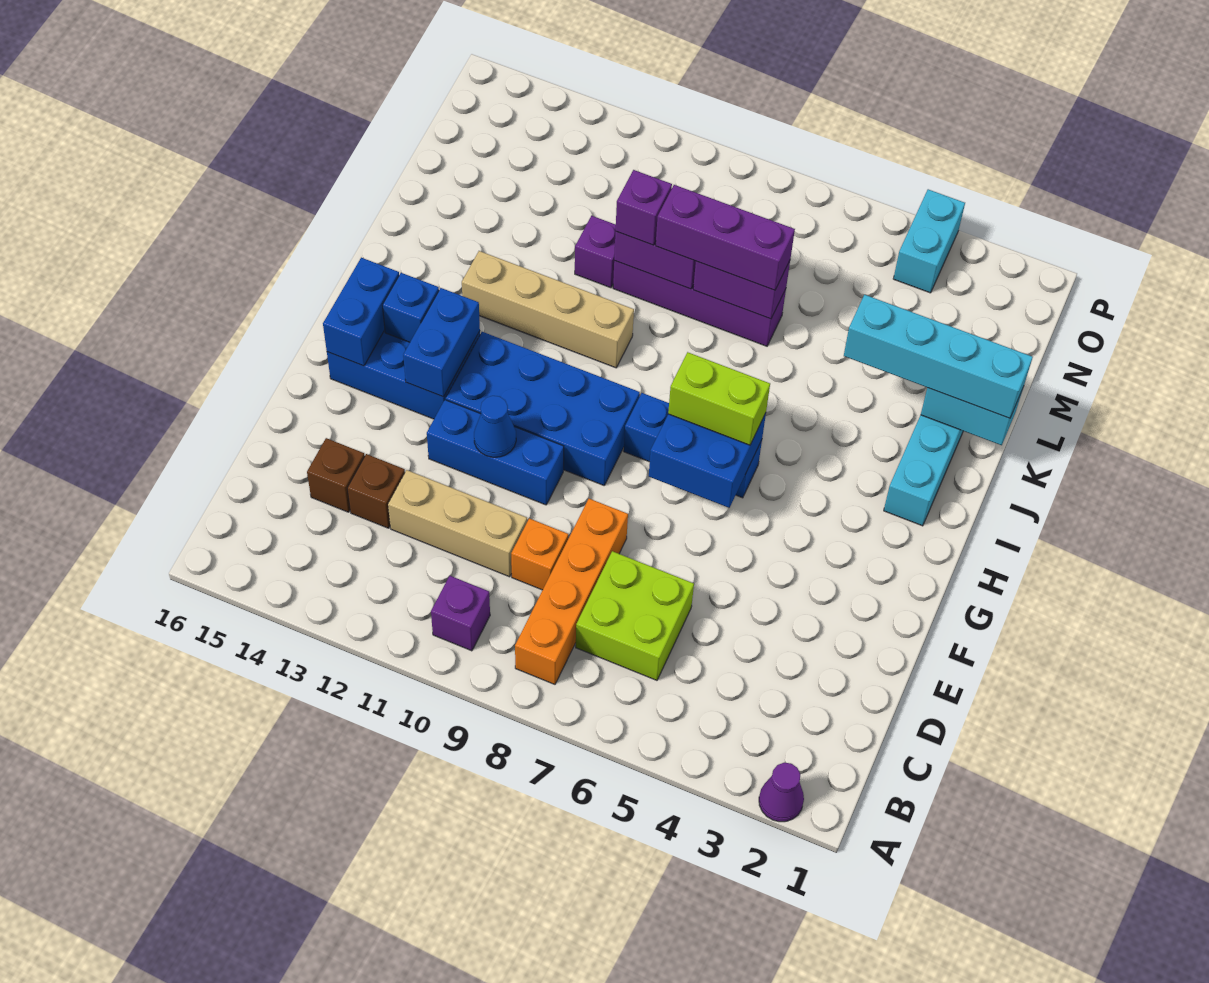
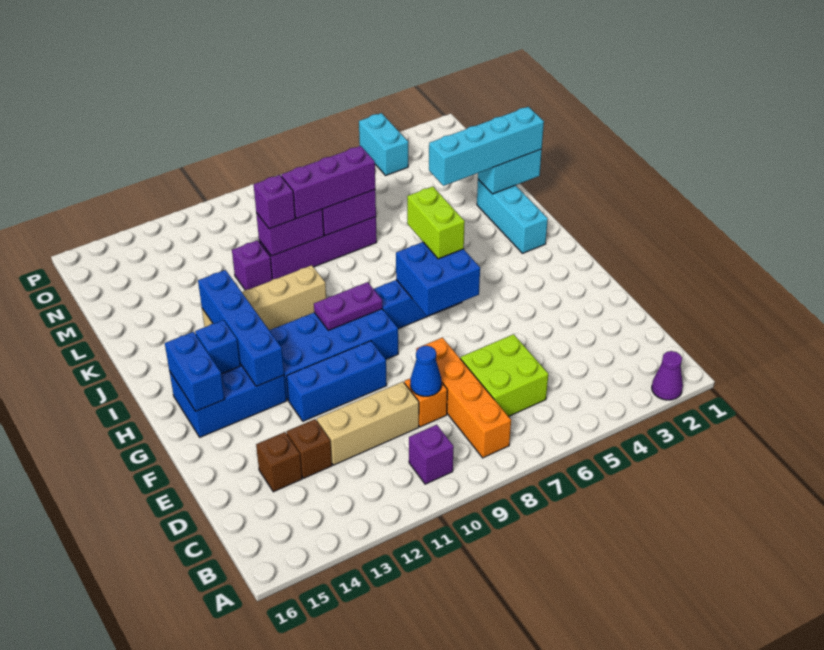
blue 1x1 cone [474,396,516,457] -> blue 1x1 cone moved to [410,346,442,396]
blue 1x2 brick [403,288,480,397] -> blue 1x4 brick [198,270,284,386]
lime 1x2 brick [668,352,770,445] -> lime 1x2 brick turned to [407,186,465,259]
none -> purple 1x2 plate [314,282,382,330]

